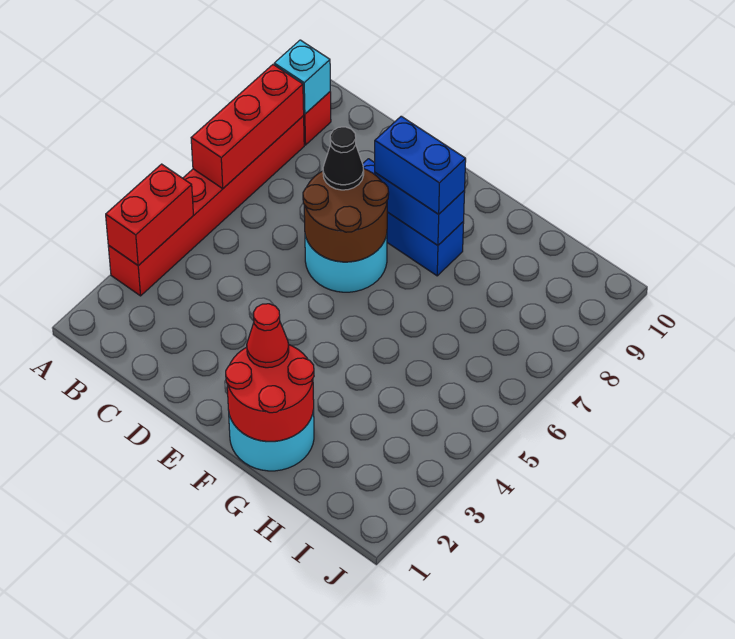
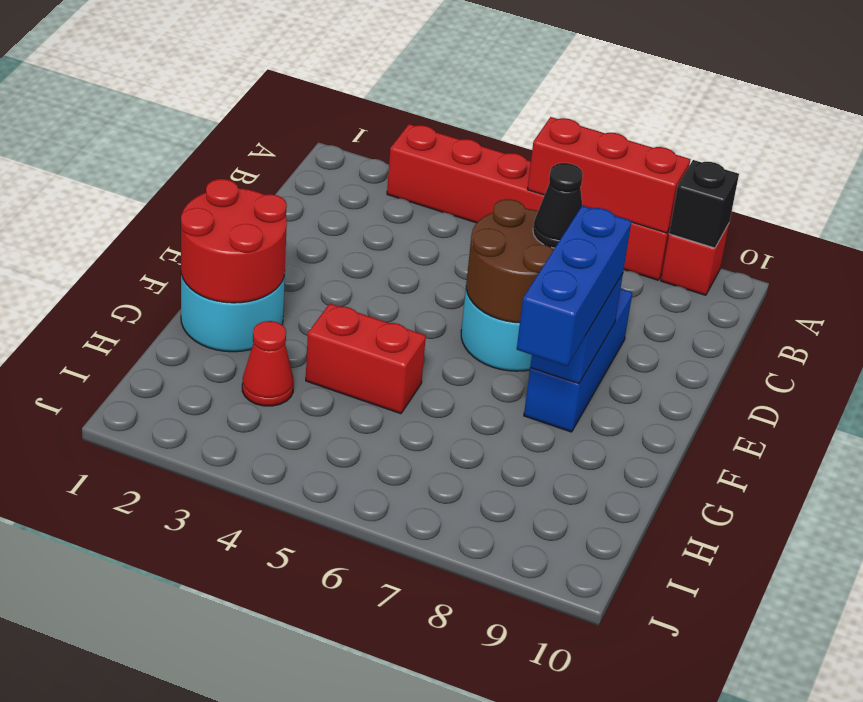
red 1x2 brick [106,164,193,265] -> red 1x2 brick moved to [306,304,426,414]
cyan 1x1 brick [274,40,330,114] -> black 1x1 brick [669,160,739,248]
blue 1x2 brick [375,116,466,214] -> blue 1x3 brick [517,206,631,366]
red 1x1 cone [247,304,289,368] -> red 1x1 cone moved to [242,321,294,406]

